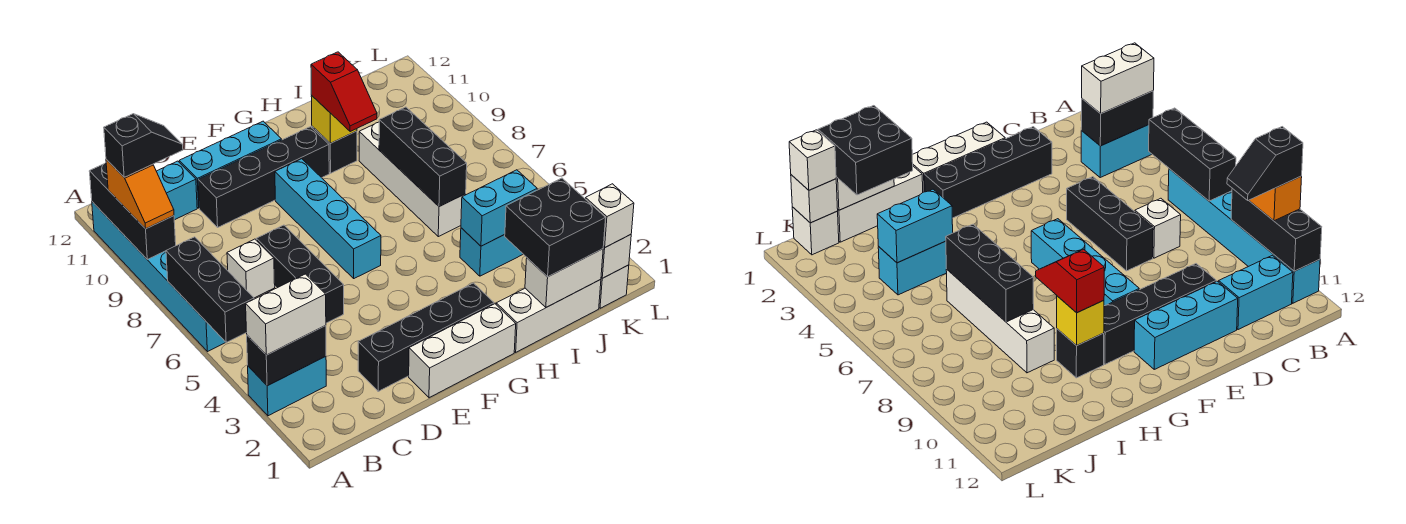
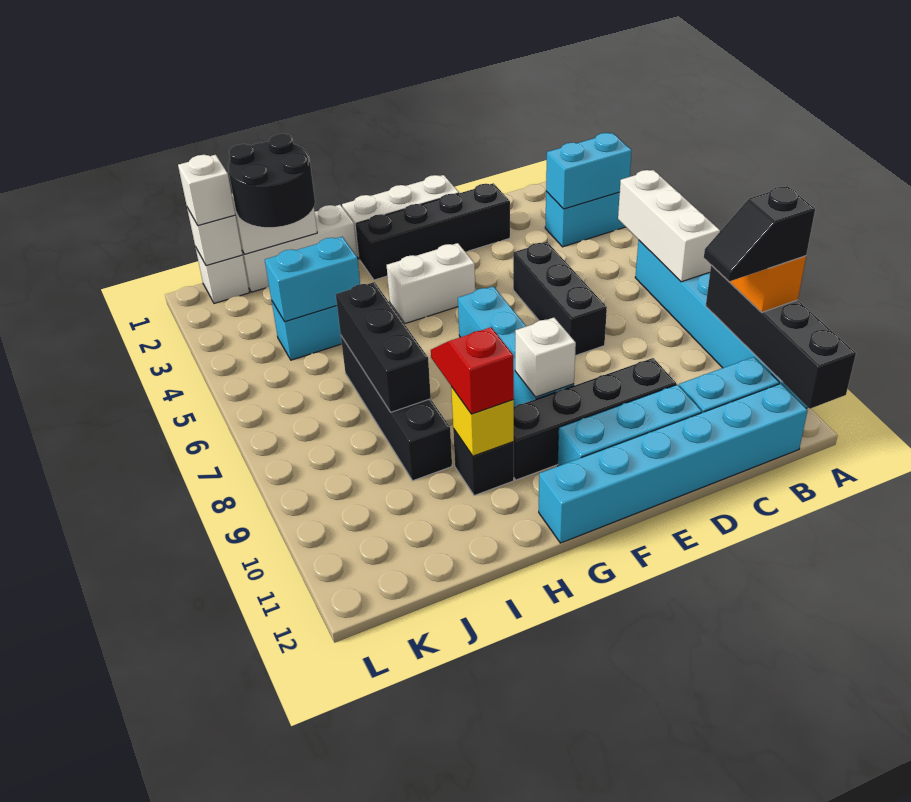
black 1x2 brick [247,326,326,386] -> cyan 1x2 brick [546,133,632,209]
white 1x2 brick [246,274,326,355] -> white 1x2 brick moved to [387,243,475,324]
black 1x3 brick [166,237,254,342] -> white 1x3 brick [618,170,720,282]
black 1x3 brick [89,163,176,259] -> black 1x4 brick [706,265,856,409]
none -> cyan 1x6 brick [539,384,808,543]
white 1x1 brick [227,239,275,298] -> white 1x1 brick moved to [515,318,576,397]
black 2x2 brick [505,178,606,277] -> black 2x2 round brick [228,134,315,227]
white 1x4 brick [359,122,466,237] -> black 1x4 brick [341,336,452,481]

